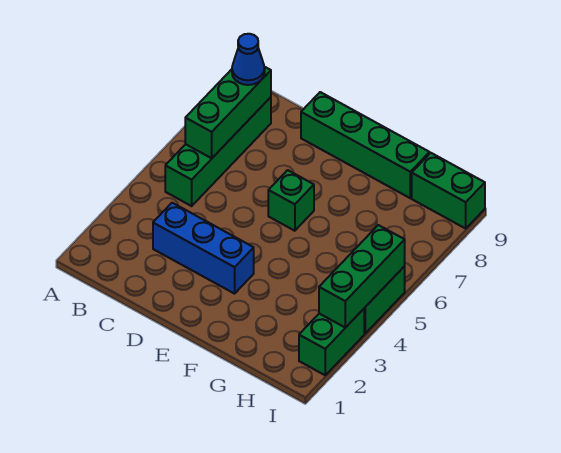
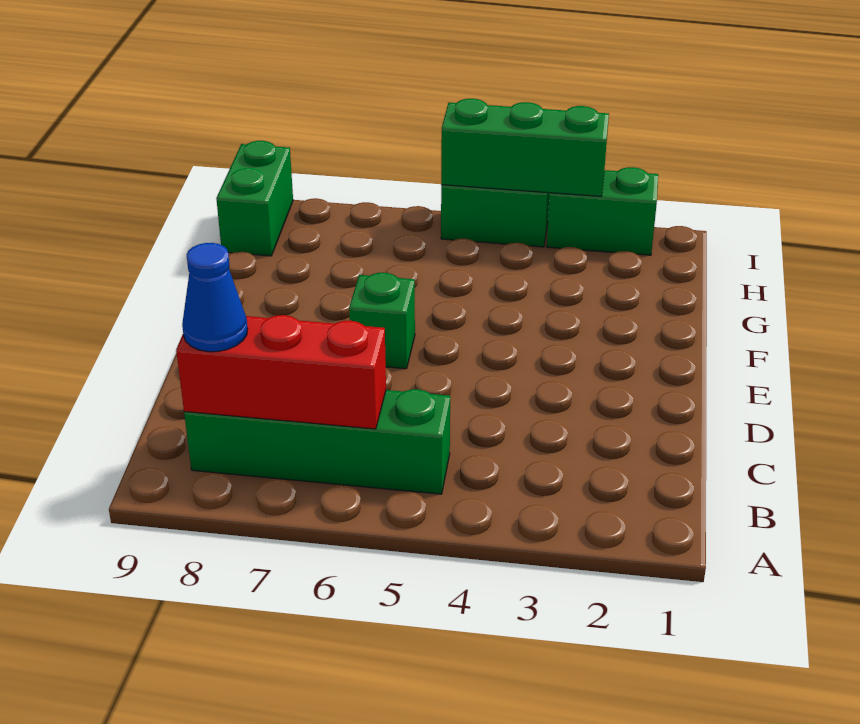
green 1x3 brick [185,67,271,158] -> red 1x3 brick [176,315,386,429]
blue 1x3 brick [153,203,254,294] -> none
green 1x4 brick [301,92,430,198] -> none

